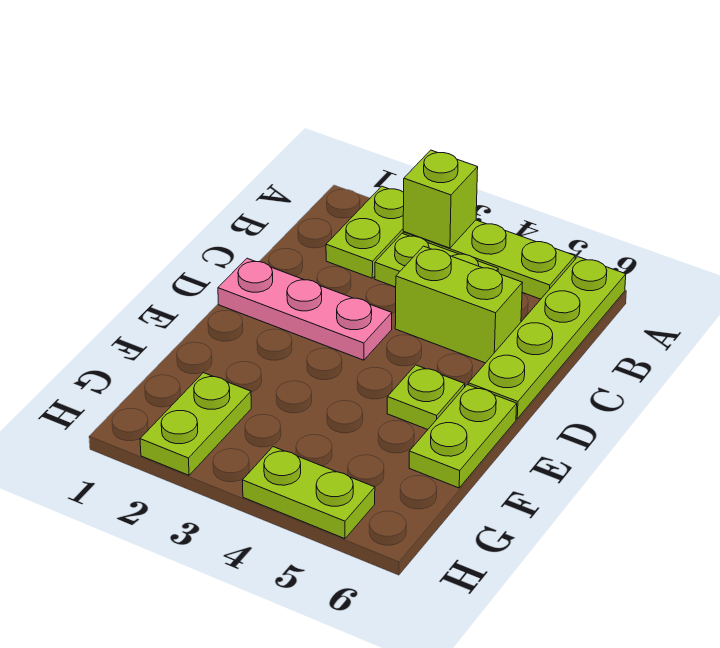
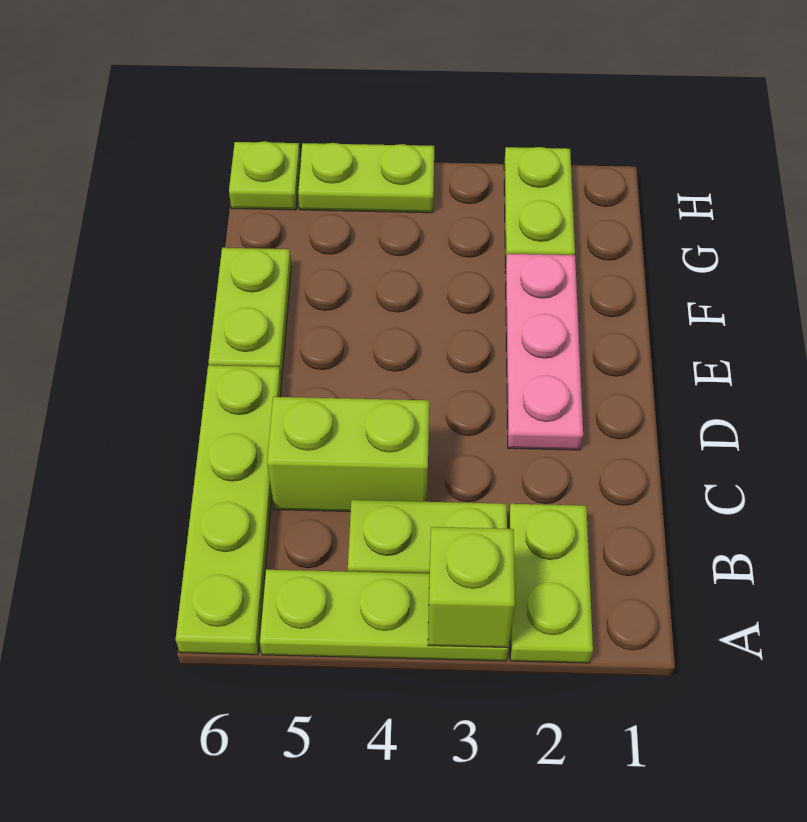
pink 1x3 plate [218,258,392,360] -> pink 1x3 plate turned to [505,254,583,450]
lime 1x1 plate [387,365,465,429] -> lime 1x1 plate moved to [229,141,301,210]

